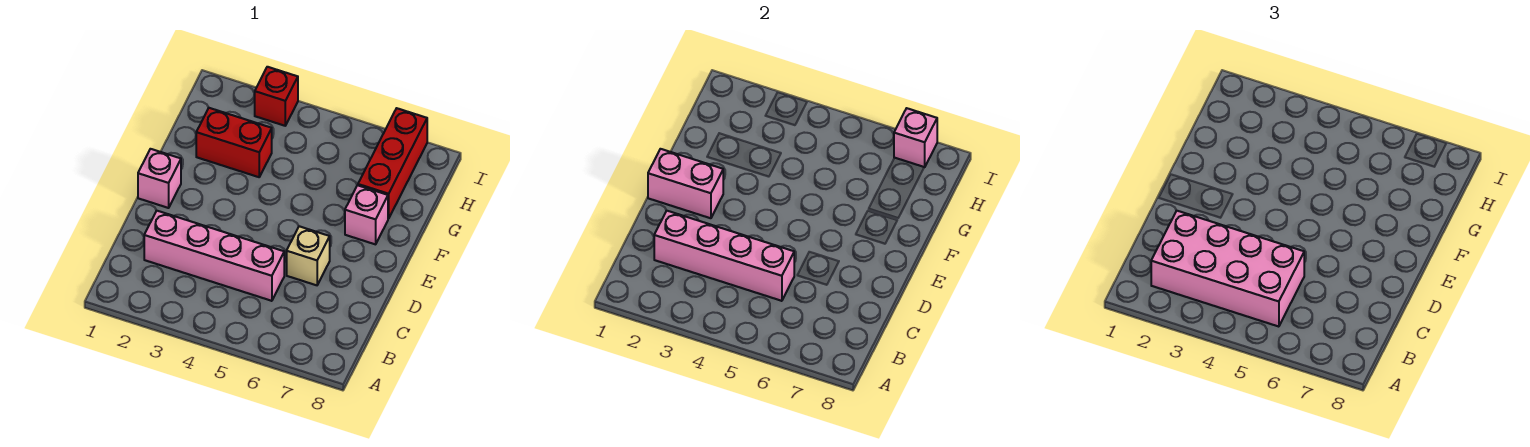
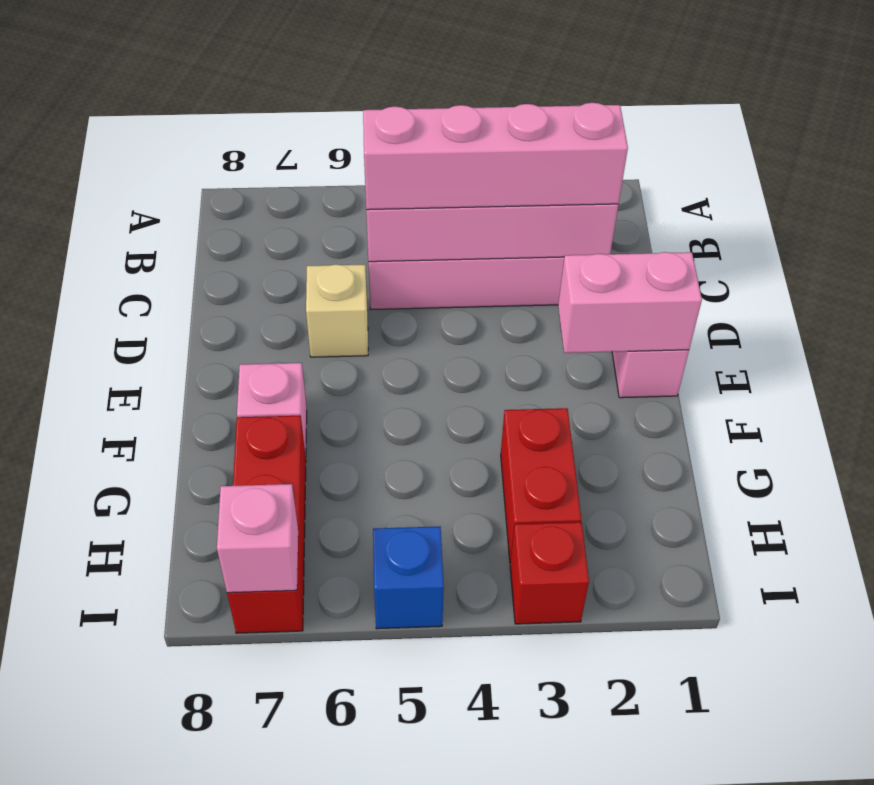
pink 2x4 brick [1151,211,1304,327] -> pink 1x4 brick [363,103,628,210]
red 1x2 brick [196,108,272,177] -> red 1x2 brick turned to [501,408,581,563]
none -> blue 1x1 brick [373,526,444,629]

